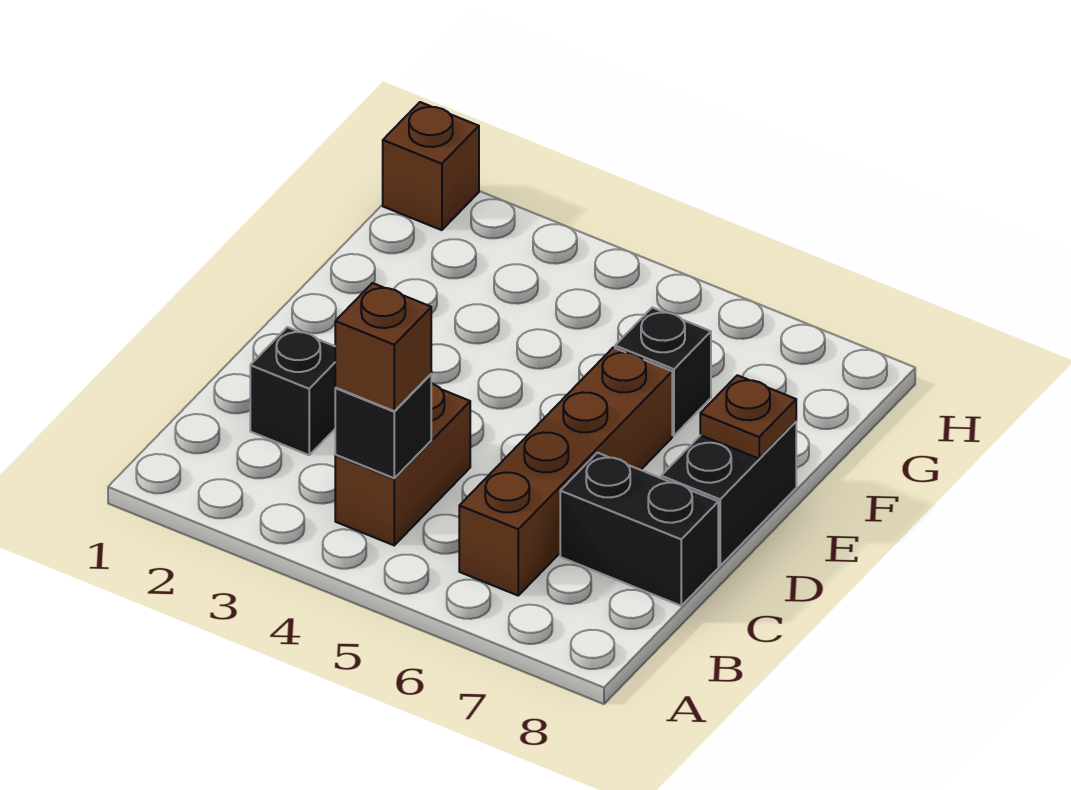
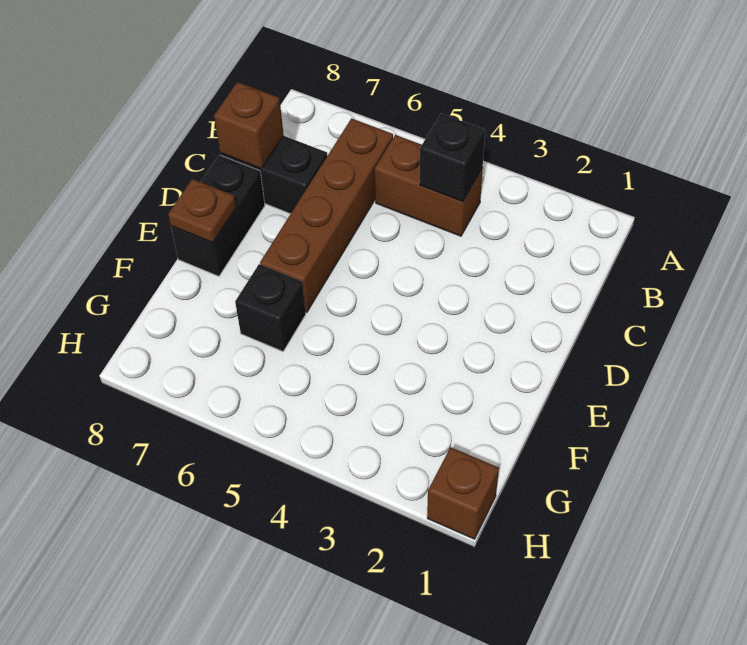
brown 1x2 brick [335,384,470,545] -> brown 1x2 brick turned to [375,135,483,236]
brown 1x1 brick [335,283,431,411] -> brown 1x1 brick moved to [214,82,284,169]
black 1x1 brick [250,327,335,455] -> none

